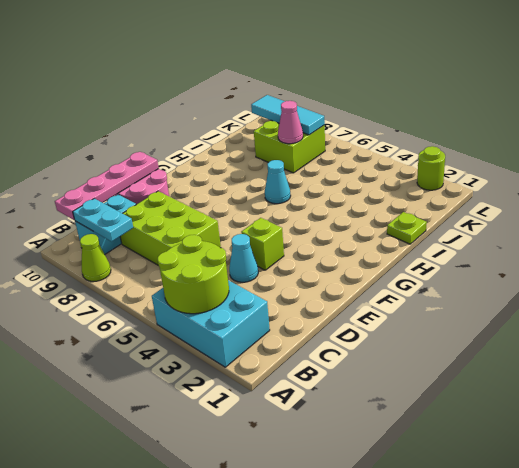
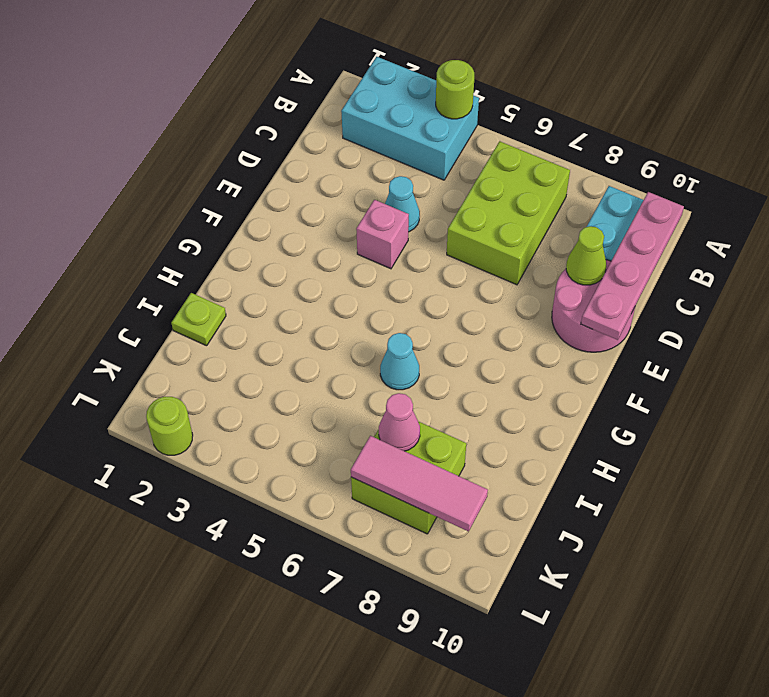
lime 2x2 round brick [158,235,229,314] -> lime 1x1 round brick [436,60,474,119]
lime 1x1 cone [80,234,111,281] -> lime 1x1 cone moved to [566,226,606,285]
cyan 1x2 plate [73,198,133,242] -> none
lime 2x3 brick [120,191,221,265] -> lime 2x3 brick turned to [447,141,570,285]
lime 1x1 brick [241,218,284,270] -> pink 1x1 brick [356,200,409,269]
cyan 1x3 tile [251,95,325,135] -> pink 1x3 tile [351,436,488,531]

